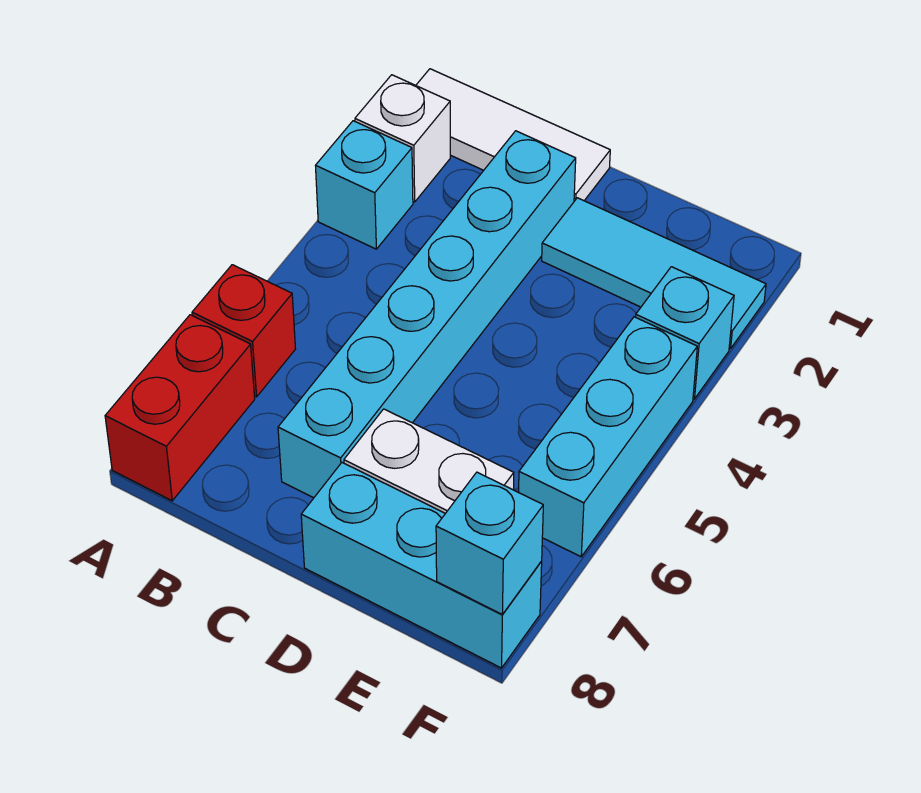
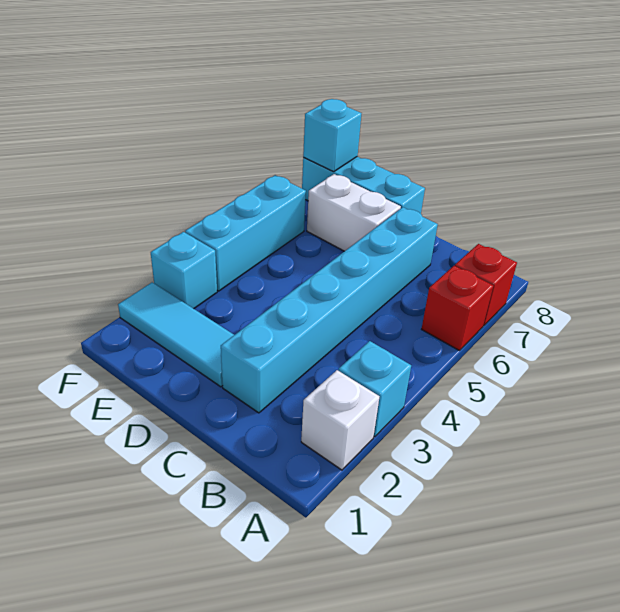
white 1x3 tile [416,69,610,201] -> none
red 1x2 brick [105,315,255,501] -> red 1x1 brick [455,244,517,326]

